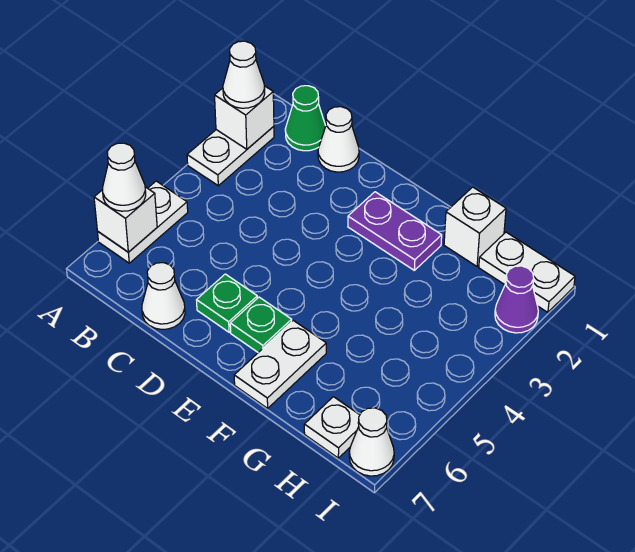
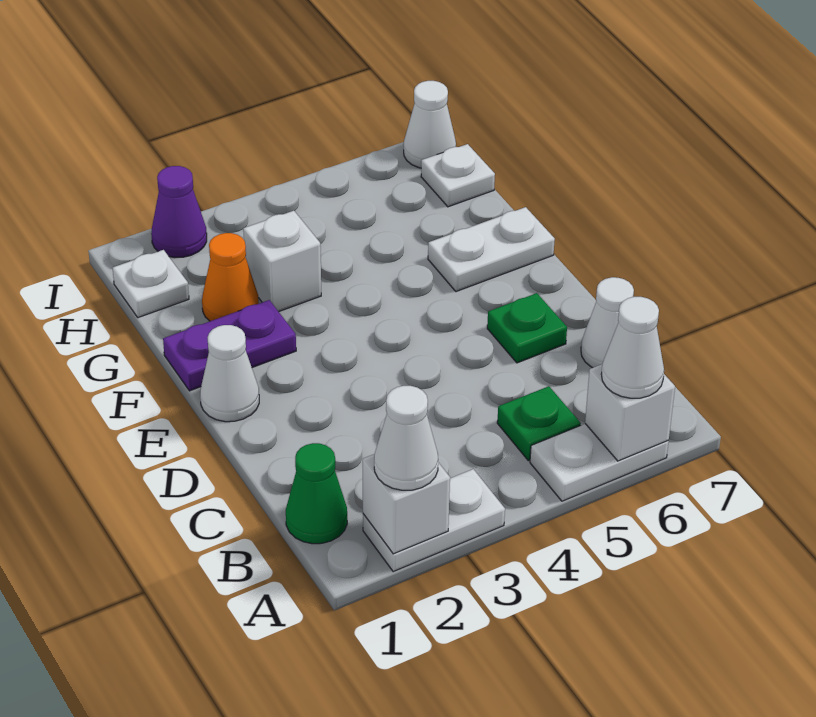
white 1x1 cone [318,107,359,172] -> white 1x1 cone moved to [200,325,259,422]
purple 1x2 plate [348,192,442,270] -> purple 1x2 plate turned to [163,300,296,391]
green 1x1 plate [230,297,292,352] -> green 1x1 plate moved to [497,386,581,461]
white 1x1 brick [444,187,506,266] -> white 1x1 brick moved to [243,211,321,312]
none -> orange 1x1 cone [202,233,259,321]
white 1x2 plate [479,232,575,312] -> white 1x1 plate [113,250,189,318]

